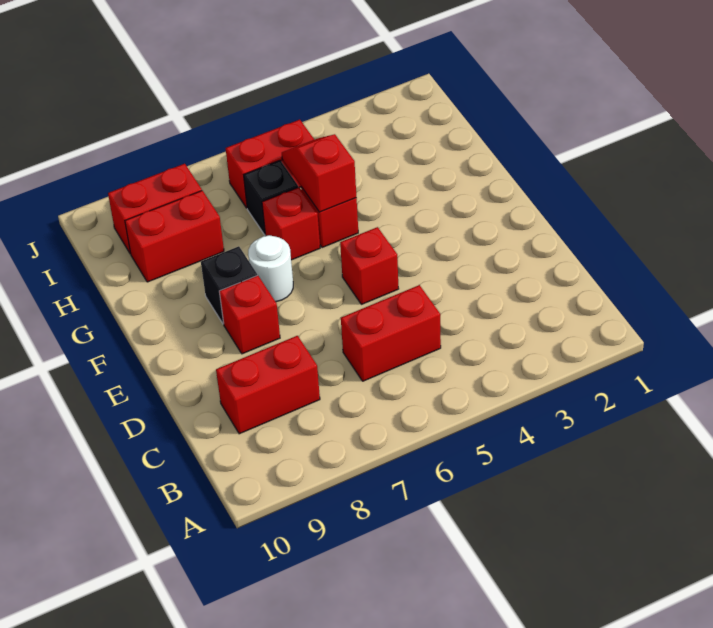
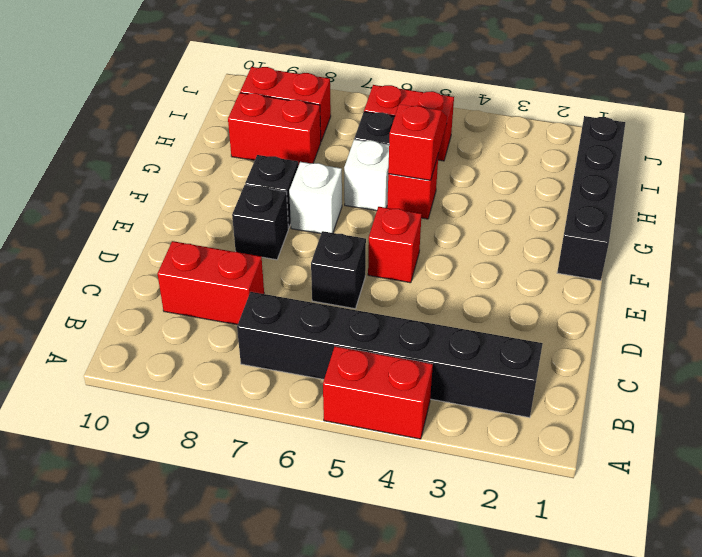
none -> black 1x6 brick [237,292,543,418]
red 1x2 brick [341,285,441,381] -> red 1x2 brick moved to [323,346,433,439]
none -> black 1x1 brick [311,231,366,309]
red 1x1 brick [219,275,280,354] -> black 1x1 brick [232,185,288,260]
none -> black 1x4 brick [557,116,625,280]
white 1x1 round brick [248,235,293,302] -> white 1x1 brick [289,162,342,234]
red 1x1 brick [262,187,320,260] -> white 1x1 brick [344,139,389,211]

